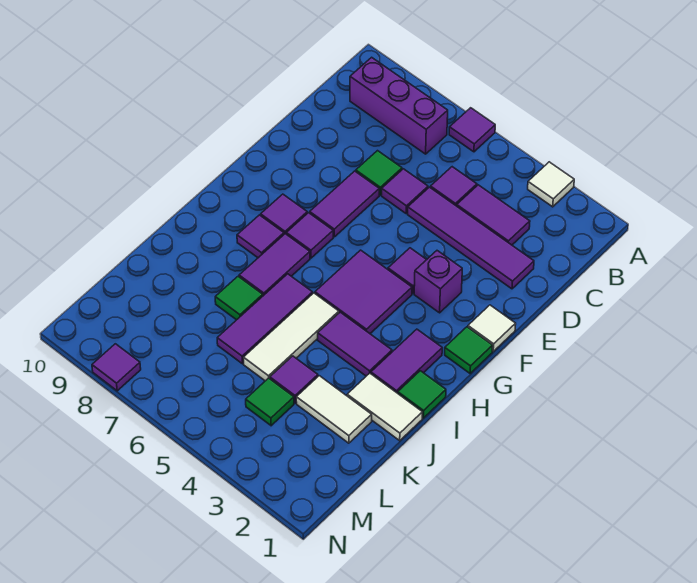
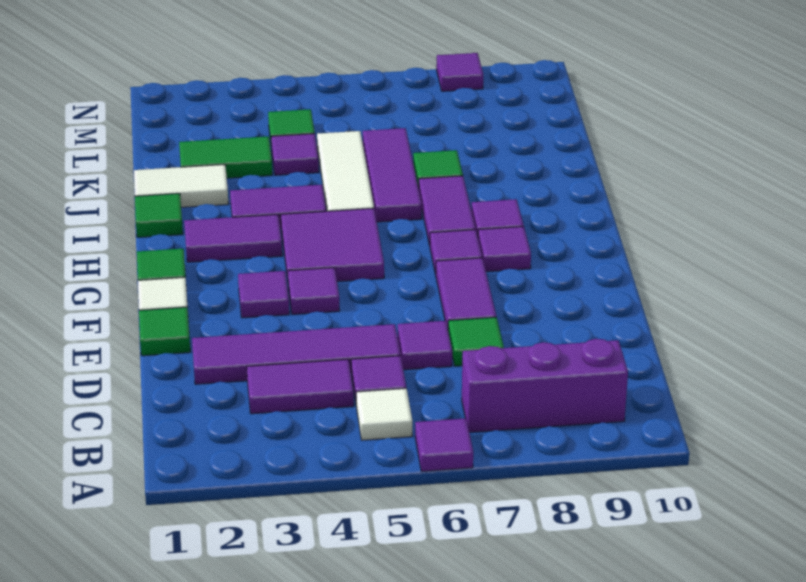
white 1x1 tile [528,162,574,207] -> white 1x1 tile moved to [356,388,412,440]
none -> green 1x1 tile [139,307,190,356]
purple 1x1 brick [414,251,462,313] -> purple 1x1 tile [238,271,289,318]
purple 1x2 tile [371,329,442,393] -> purple 1x2 tile turned to [184,214,282,262]
white 1x2 tile [296,376,372,443] -> green 1x2 tile [179,136,272,178]

